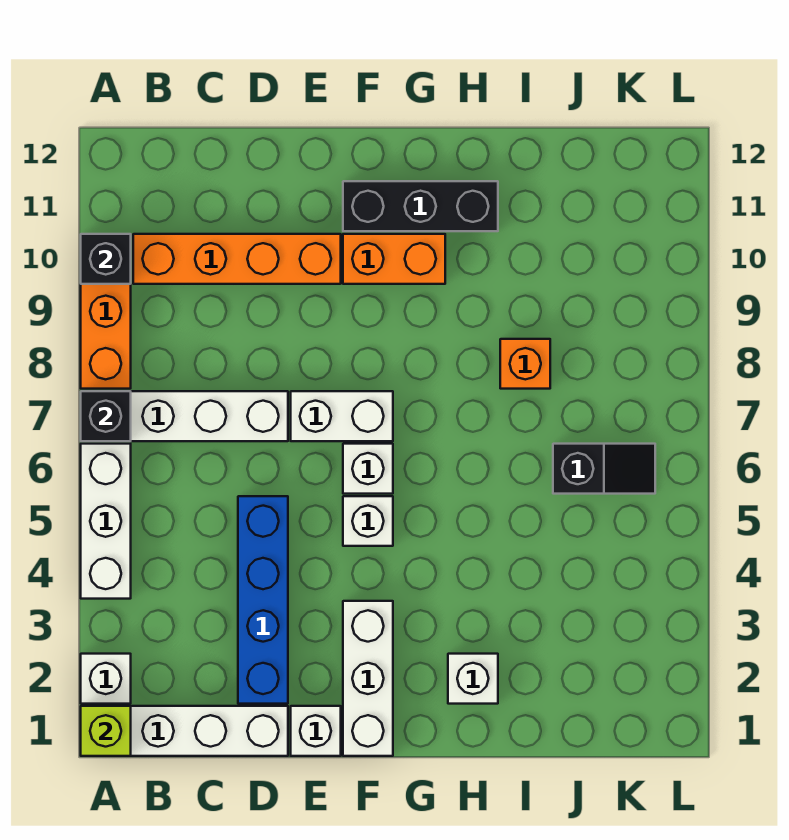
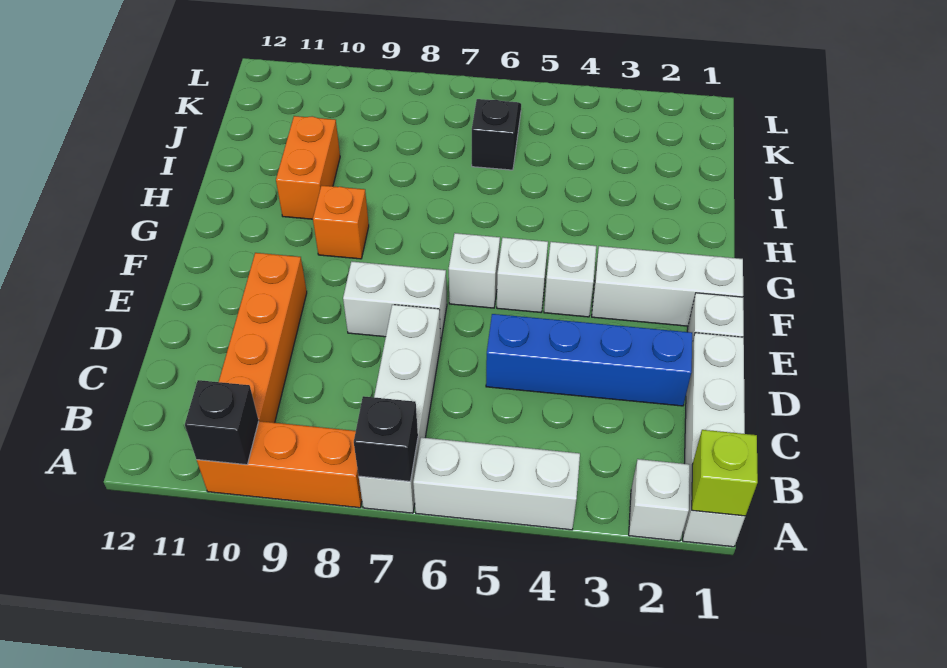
white 1x2 brick [291,391,393,441] -> white 1x2 brick turned to [343,261,447,339]
orange 1x2 brick [343,234,445,284] -> orange 1x2 brick moved to [276,116,340,219]
black 1x3 brick [343,181,498,231] -> none
white 1x1 brick [448,654,498,704] -> white 1x1 brick moved to [544,242,596,317]
orange 1x1 brick [500,339,550,389] -> orange 1x1 brick moved to [313,186,369,259]

